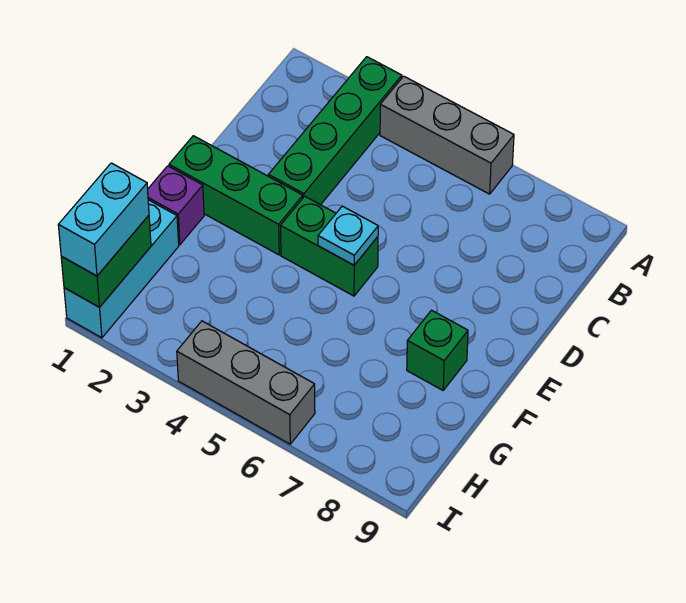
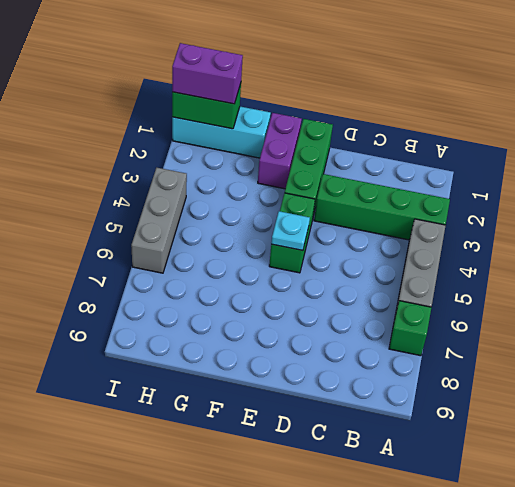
purple 1x1 brick [148,166,204,245] -> purple 1x2 brick [258,113,302,189]
green 1x1 brick [407,310,468,390] -> green 1x1 brick moved to [389,301,431,356]
cyan 1x2 brick [58,163,149,276] -> purple 1x2 brick [172,43,243,104]

